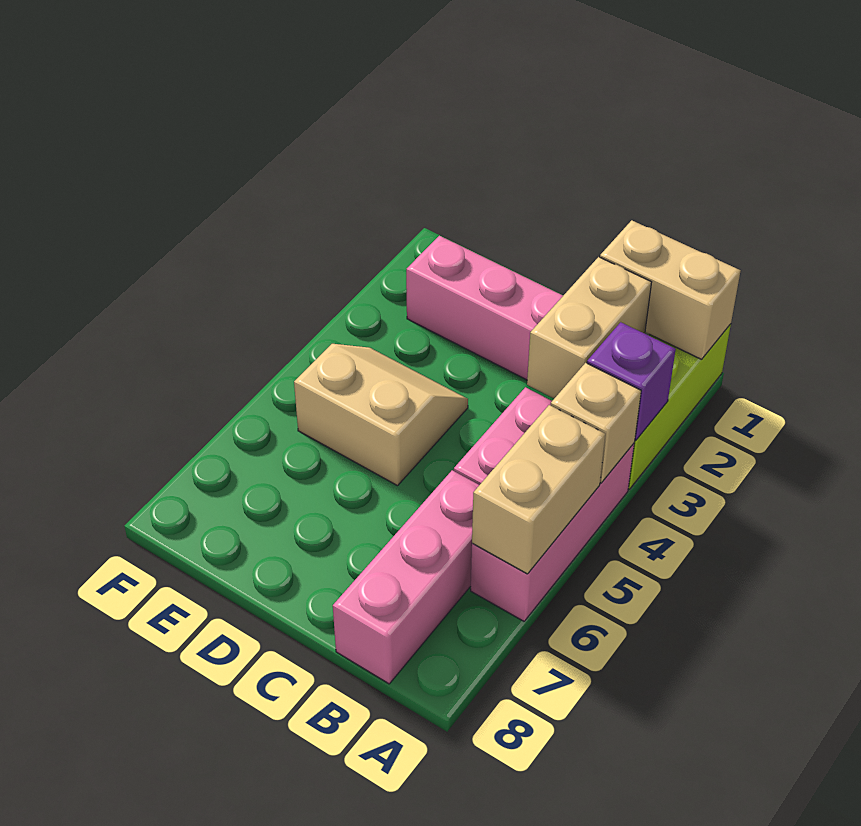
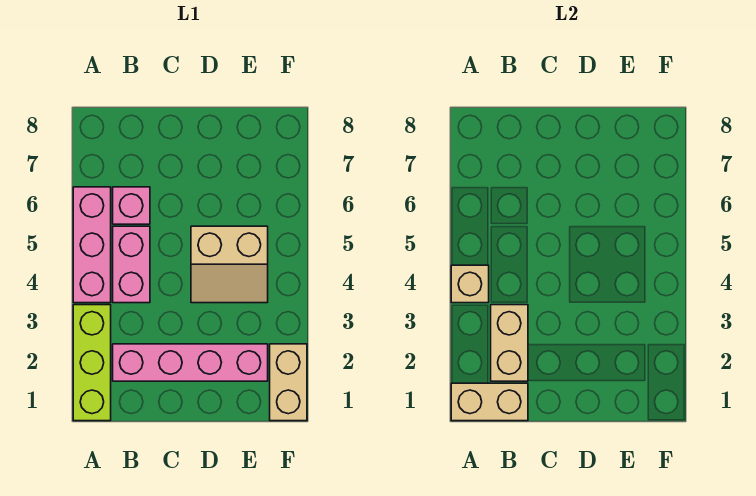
purple 1x1 brick [587,322,676,440] -> none
tan 1x2 brick [472,405,605,574] -> tan 1x2 brick moved to [270,344,307,421]
pink 1x3 brick [333,470,479,684] -> pink 1x1 brick [113,187,150,224]

